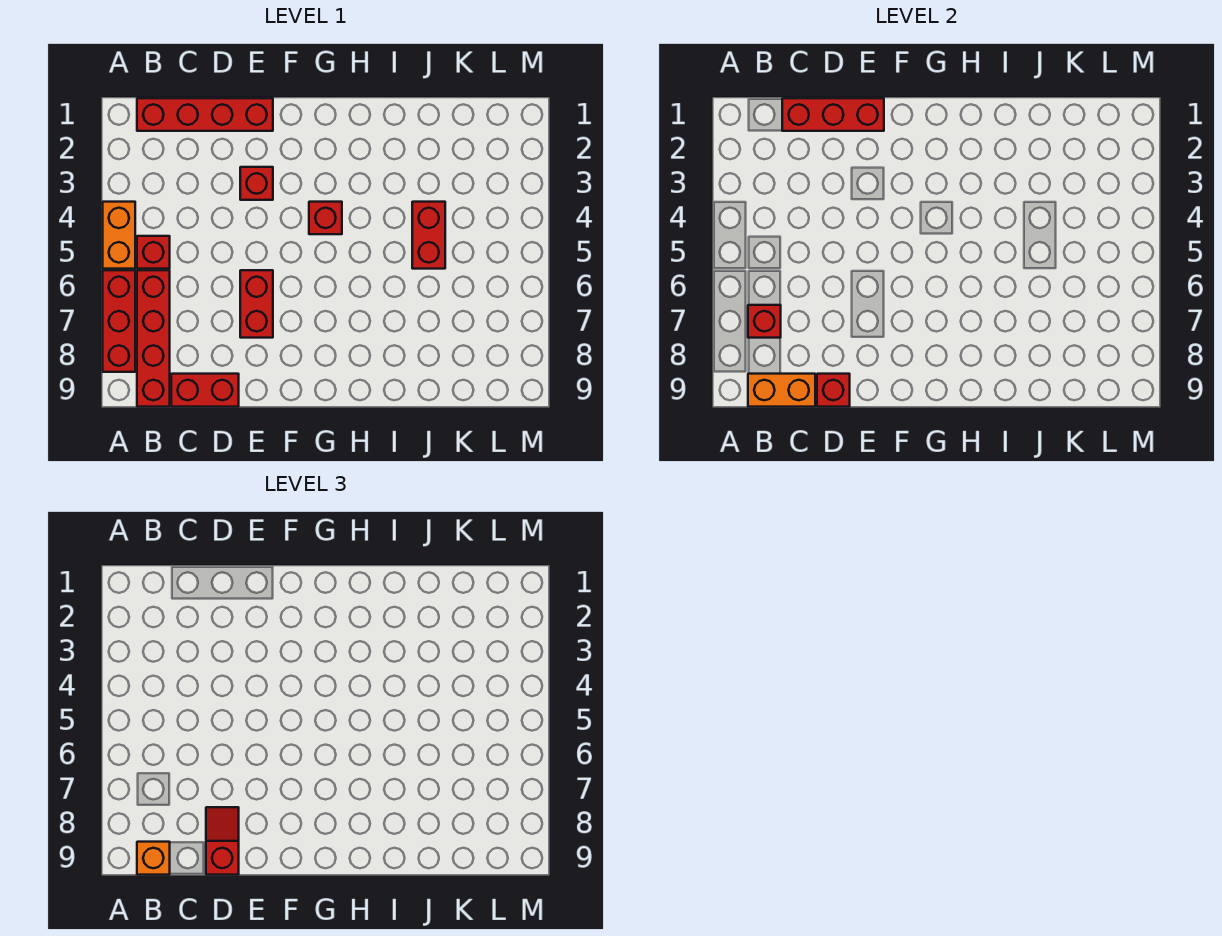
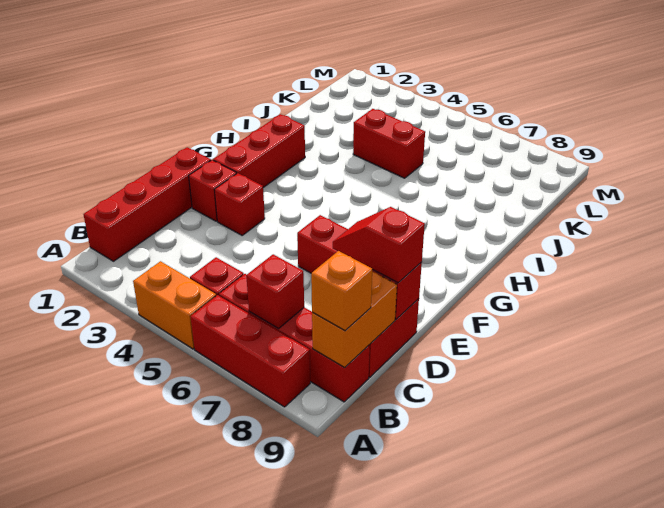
red 1x3 brick [782,98,884,131] -> red 1x3 brick moved to [213,114,305,188]
red 1x1 brick [309,202,342,234] -> red 1x1 brick moved to [189,160,237,221]

